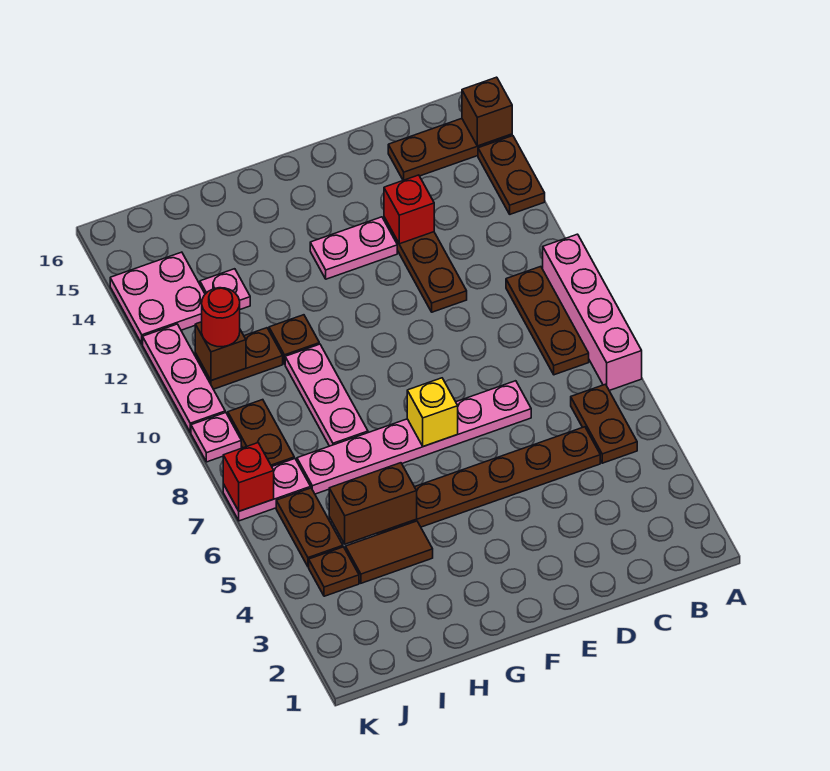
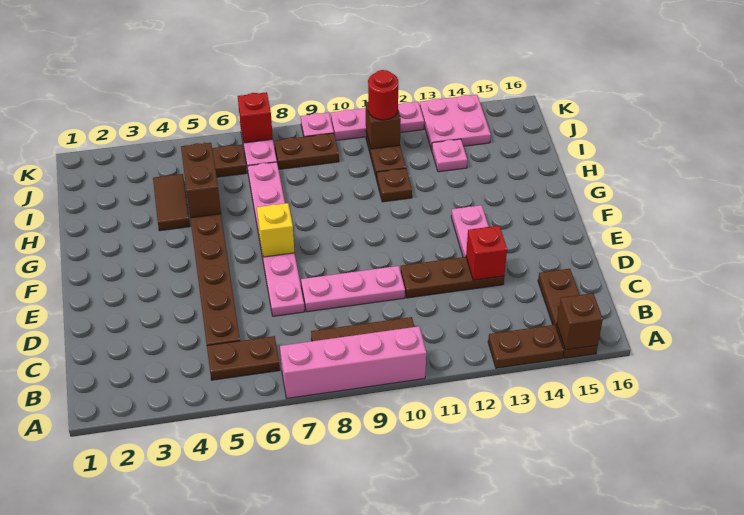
pink 1x3 plate [285,344,368,446] -> pink 1x3 plate moved to [301,266,405,312]
brown 1x1 plate [309,547,359,596] -> none

